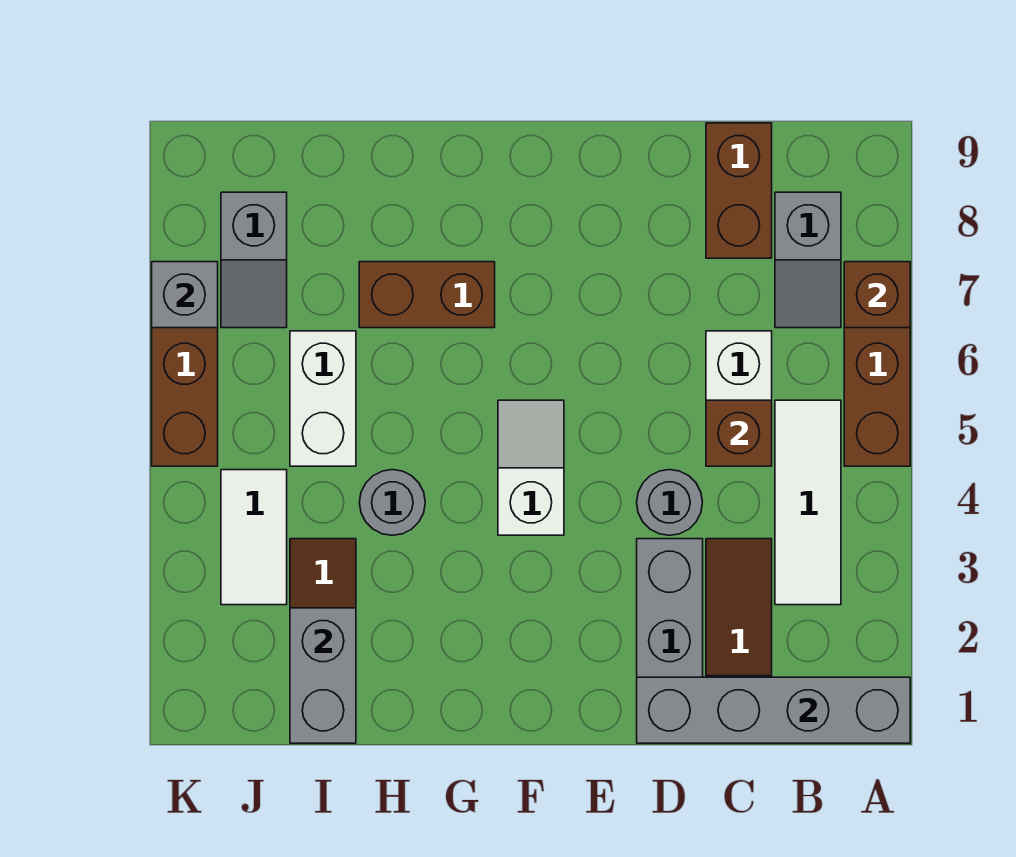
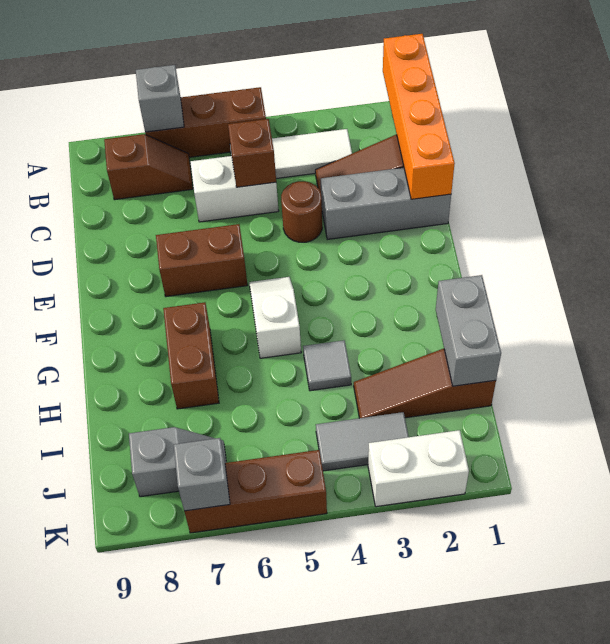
grey 1x4 brick [637,677,910,743] -> orange 1x4 brick [383,34,455,199]
brown 1x1 brick [844,262,910,328] -> grey 1x1 brick [136,65,184,132]
grey 1x2 slope [775,192,841,328] -> brown 1x2 slope [104,134,193,200]
brown 1x2 brick [706,123,772,258] -> brown 1x2 brick moved to [156,224,247,297]
grey 1x1 round brick [637,470,702,535] -> brown 1x1 round brick [281,181,322,242]
white 1x2 slope [498,400,564,535] -> white 1x2 slope turned to [249,277,301,358]
grey 1x1 round brick [359,470,425,535] -> grey 1x1 tile [303,340,351,391]
grey 1x2 brick [290,608,356,743] -> grey 1x2 brick turned to [436,275,501,386]
white 1x2 brick [290,331,356,466] -> white 1x2 brick moved to [368,430,469,507]
white 1x2 tile [221,470,287,605] -> grey 1x2 tile [316,412,409,471]

